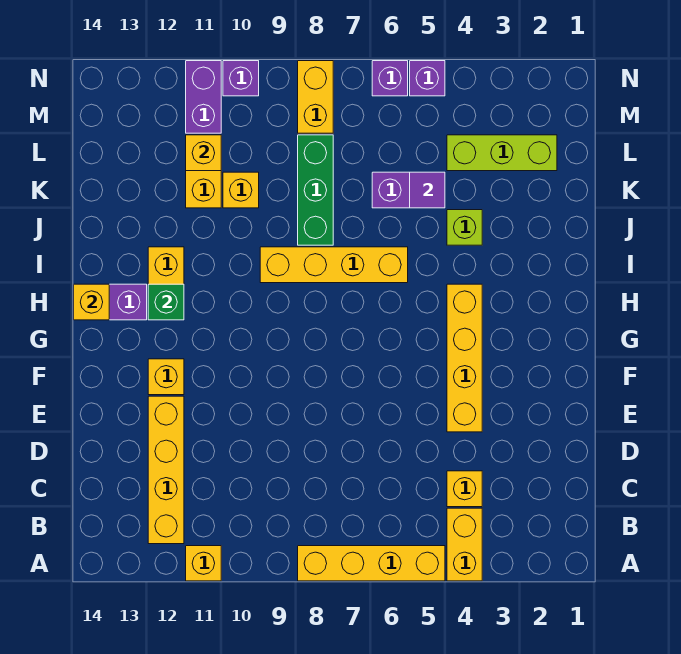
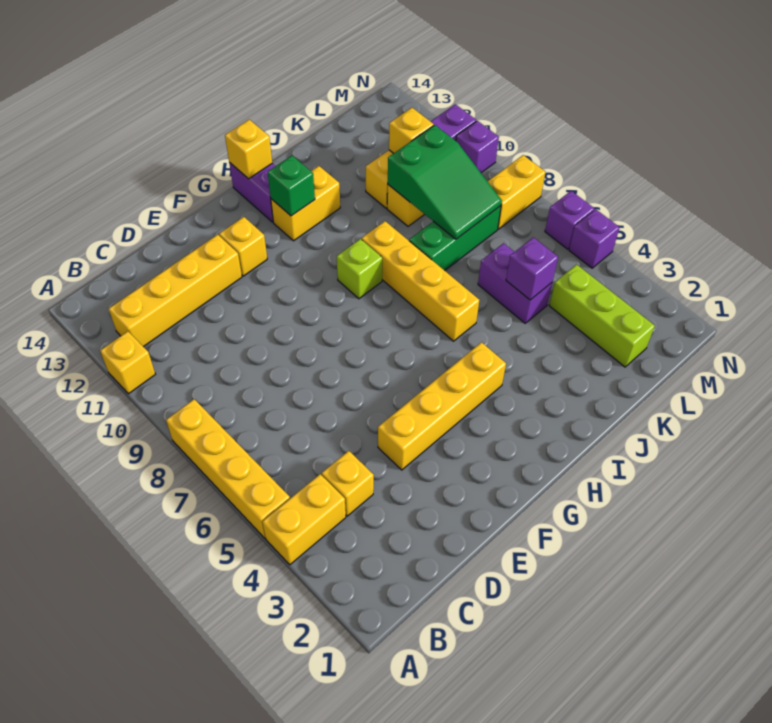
lime 1x1 brick [447,210,482,245] -> lime 1x1 brick moved to [337,239,382,299]
purple 1x1 tile [410,172,445,208] -> purple 1x1 brick [506,237,558,300]
none -> green 2x3 slope [388,125,502,239]

